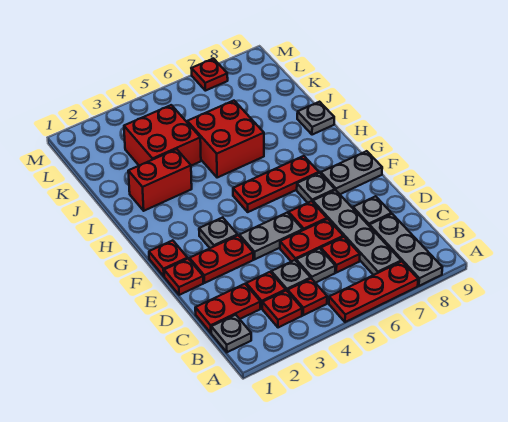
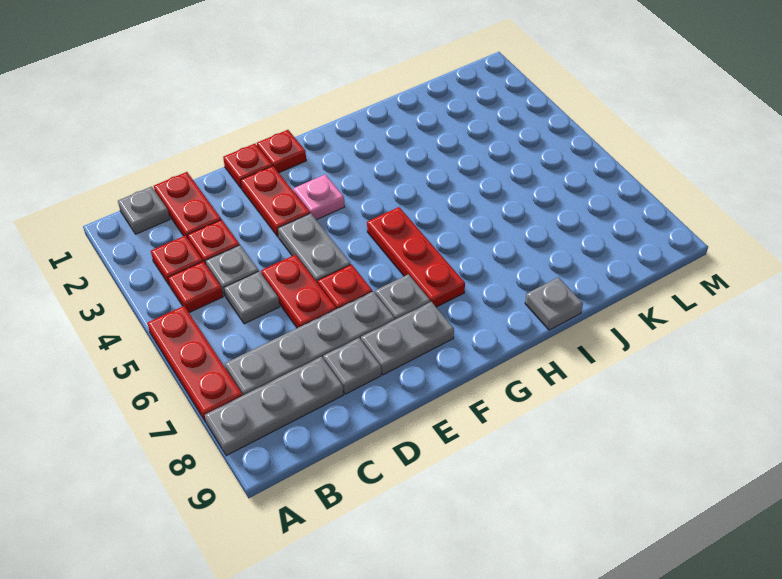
red 1x1 plate [321,237,360,273] -> none
grey 1x1 plate [199,217,238,248] -> pink 1x1 plate [293,175,344,220]
grey 1x2 plate [321,151,382,194] -> grey 1x2 plate turned to [361,302,454,375]
red 1x2 brick [128,149,192,211] -> none
red 2x2 brick [187,101,264,178] -> none
red 2x2 brick [124,105,201,166] -> none
red 1x1 plate [191,59,228,91] -> none

